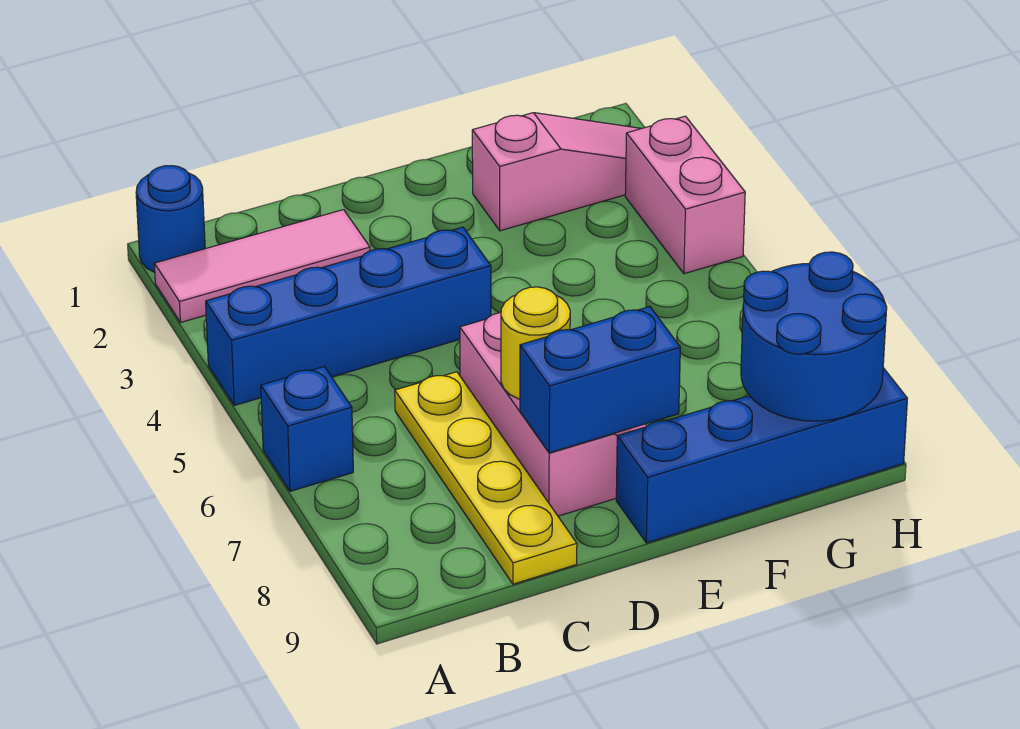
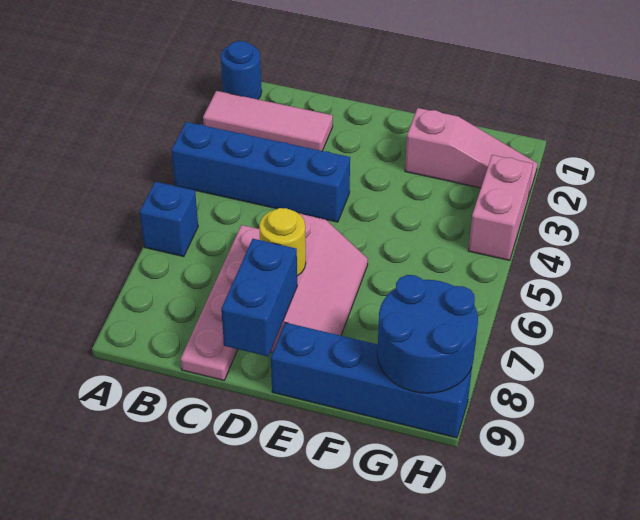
yellow 1x4 plate [395,372,577,584] -> pink 1x4 plate [181,225,260,380]
blue 1x2 brick [520,307,680,453] -> blue 1x2 brick turned to [221,239,297,356]

